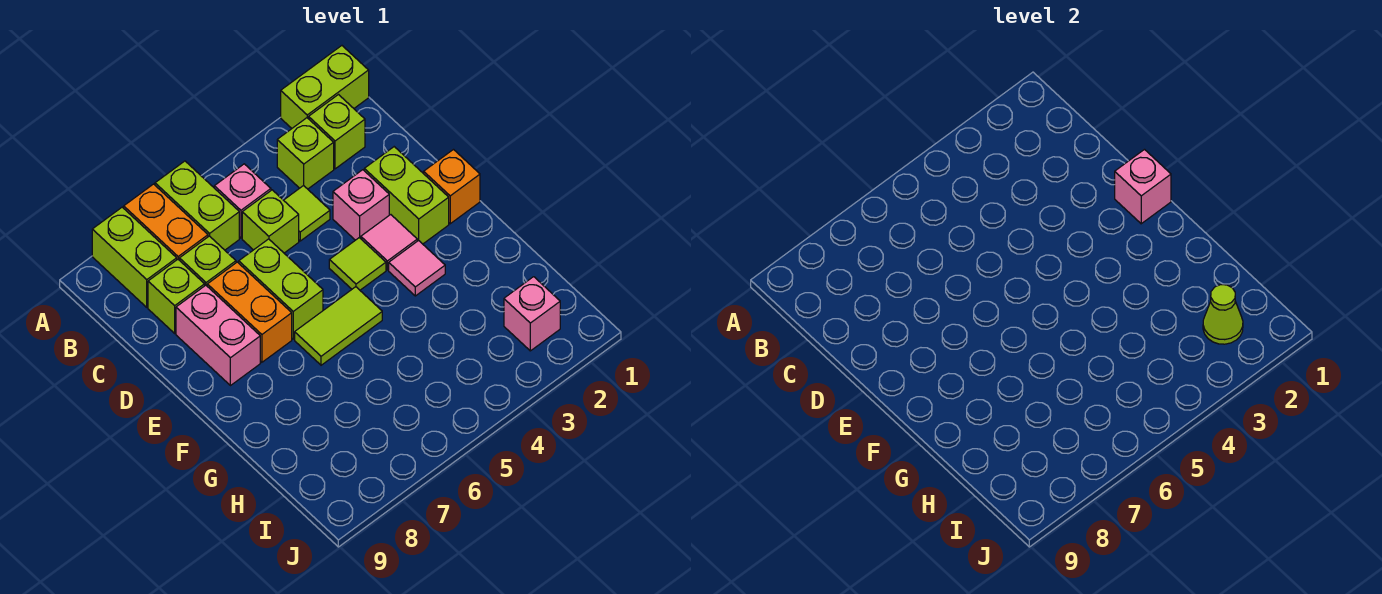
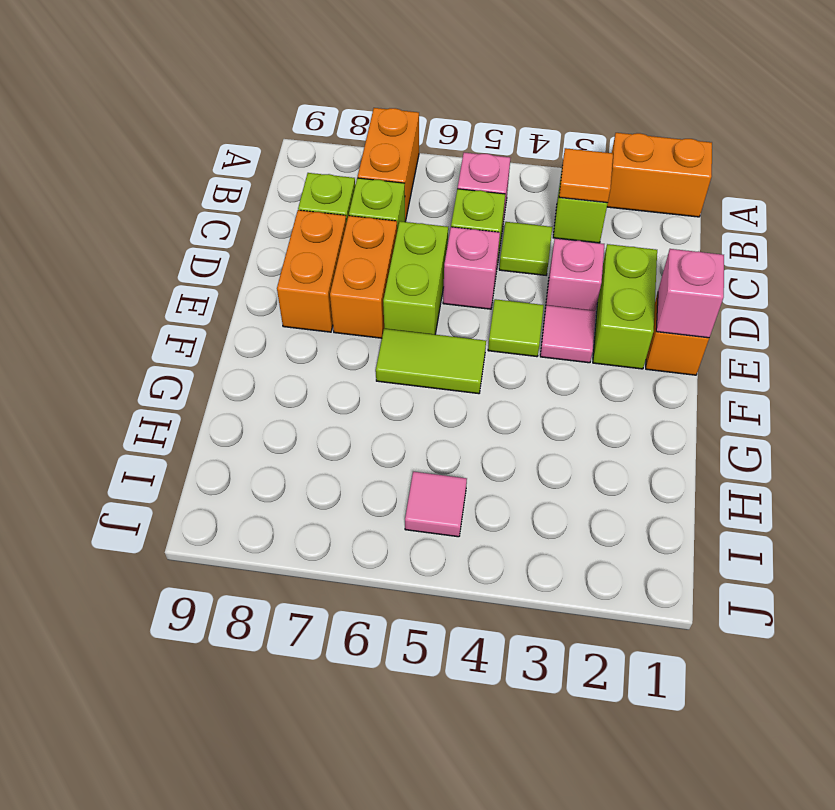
lime 1x2 brick [281,46,369,128] -> orange 1x2 brick [607,133,712,217]
lime 1x2 brick [155,161,239,250] -> none
lime 1x2 brick [92,207,177,307] -> none
lime 1x1 brick [309,95,365,169] -> none
none -> orange 1x1 tile [559,148,613,203]
pink 1x2 brick [176,285,260,386] -> orange 1x2 brick [277,210,346,332]
pink 1x1 tile [389,240,445,296] -> pink 1x1 tile moved to [405,472,467,537]
pink 1x1 brick [504,277,560,351] -> pink 1x1 brick moved to [443,227,500,309]
lime 1x1 cone [1203,285,1243,344] -> none

